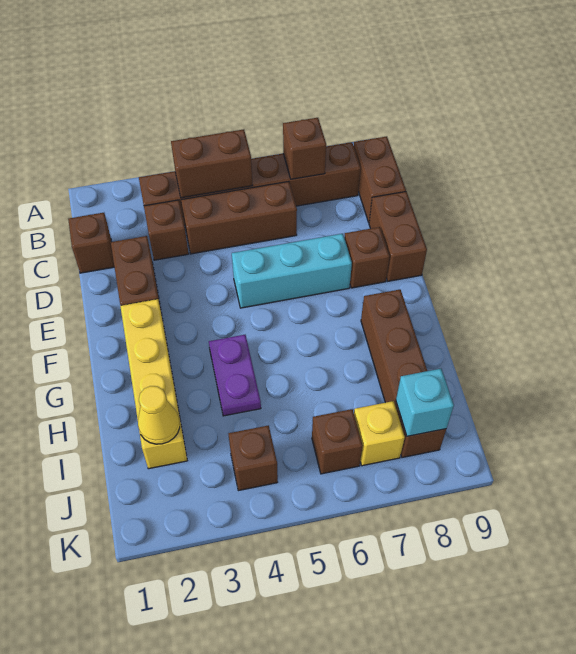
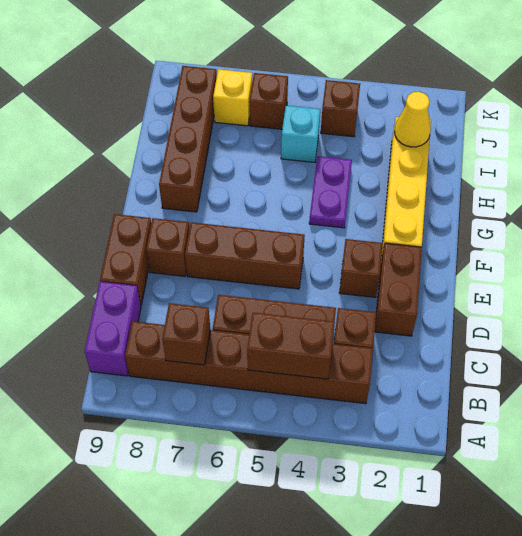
brown 1x2 brick [354,136,406,222] -> purple 1x2 brick [85,282,141,376]
brown 1x1 brick [68,213,114,273] -> brown 1x1 brick moved to [339,239,383,297]
cyan 1x3 brick [232,234,352,308] -> brown 1x3 brick [185,222,305,289]
cyan 1x1 brick [396,369,454,436] -> cyan 1x1 brick moved to [281,106,320,162]

